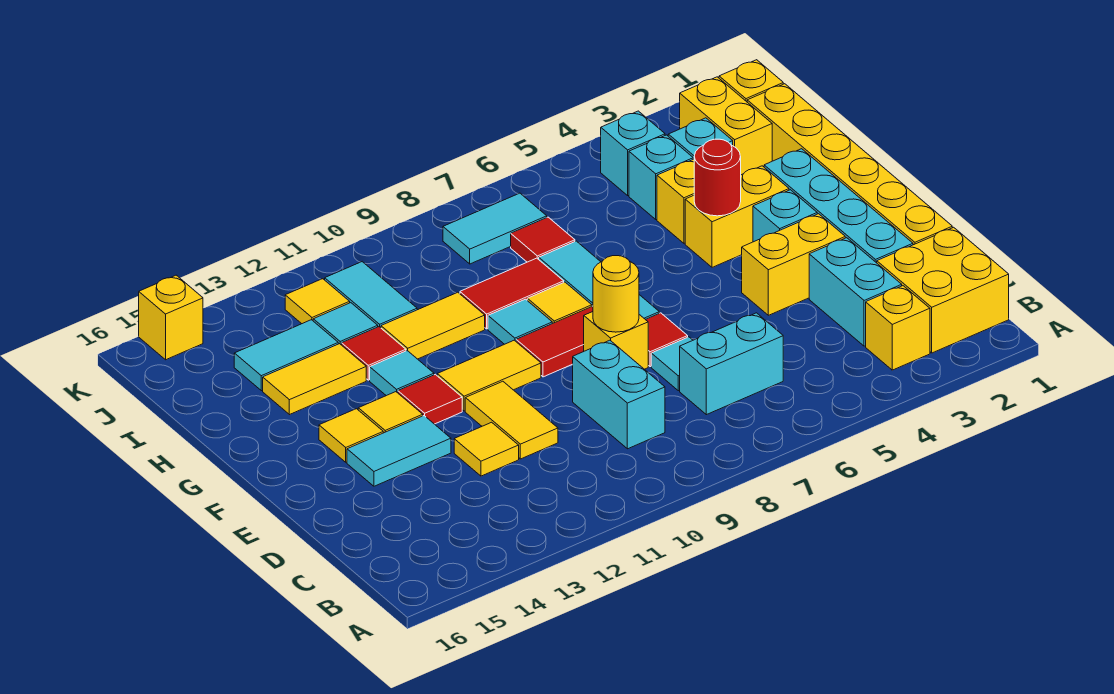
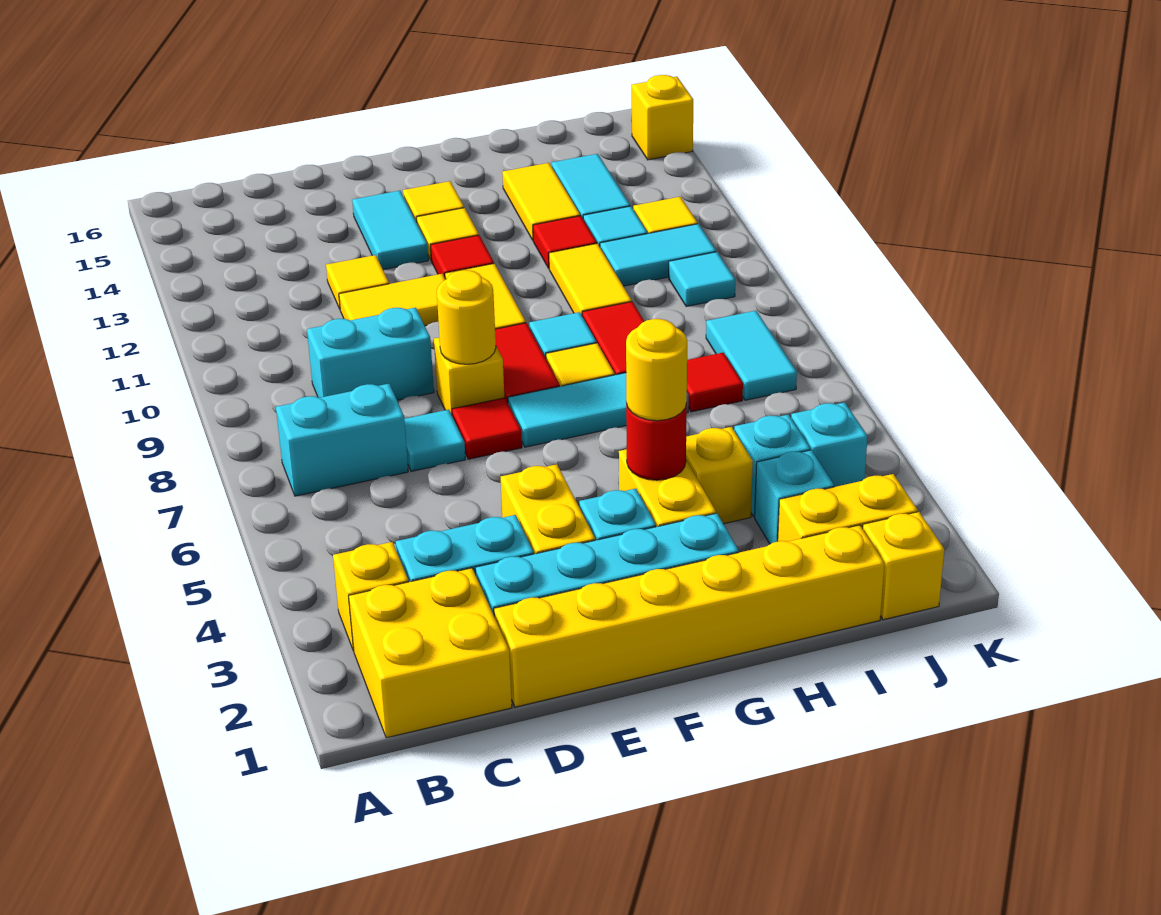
cyan 1x2 brick [680,313,783,415] -> cyan 1x2 brick turned to [276,384,408,496]
none -> yellow 1x1 round brick [626,319,687,421]
cyan 1x1 tile [370,351,434,396] -> cyan 1x1 tile moved to [669,252,735,307]

